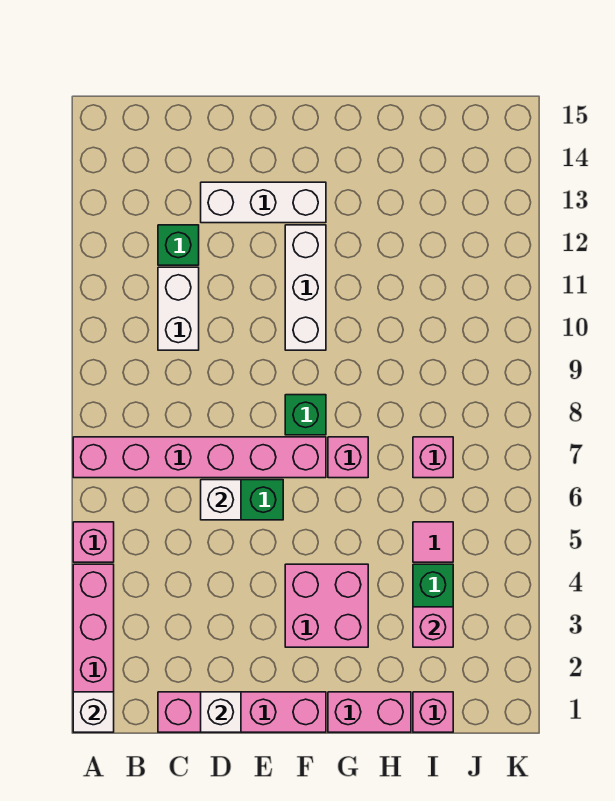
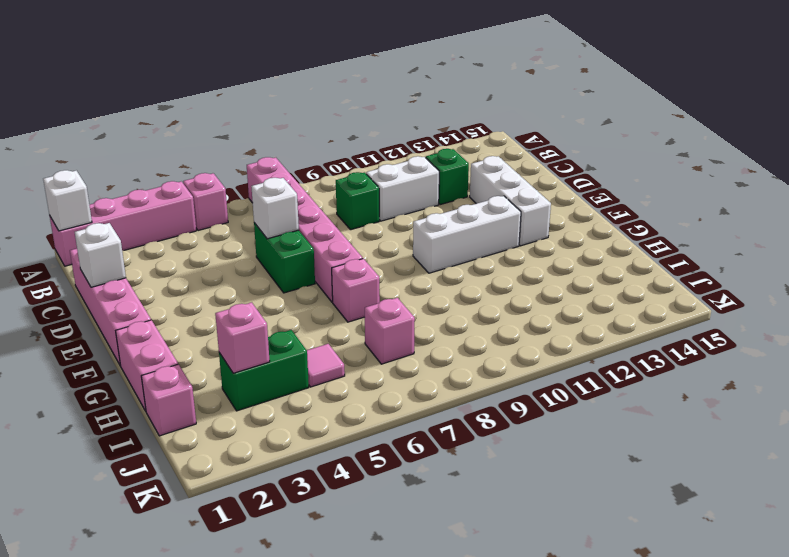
pink 2x2 brick [285,564,368,647] -> none
green 1x1 brick [285,395,326,435] -> green 1x1 brick moved to [336,172,379,230]

